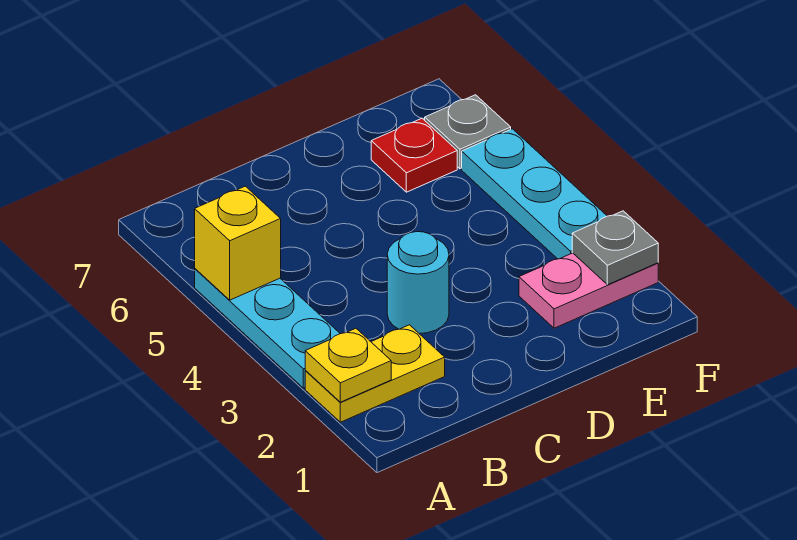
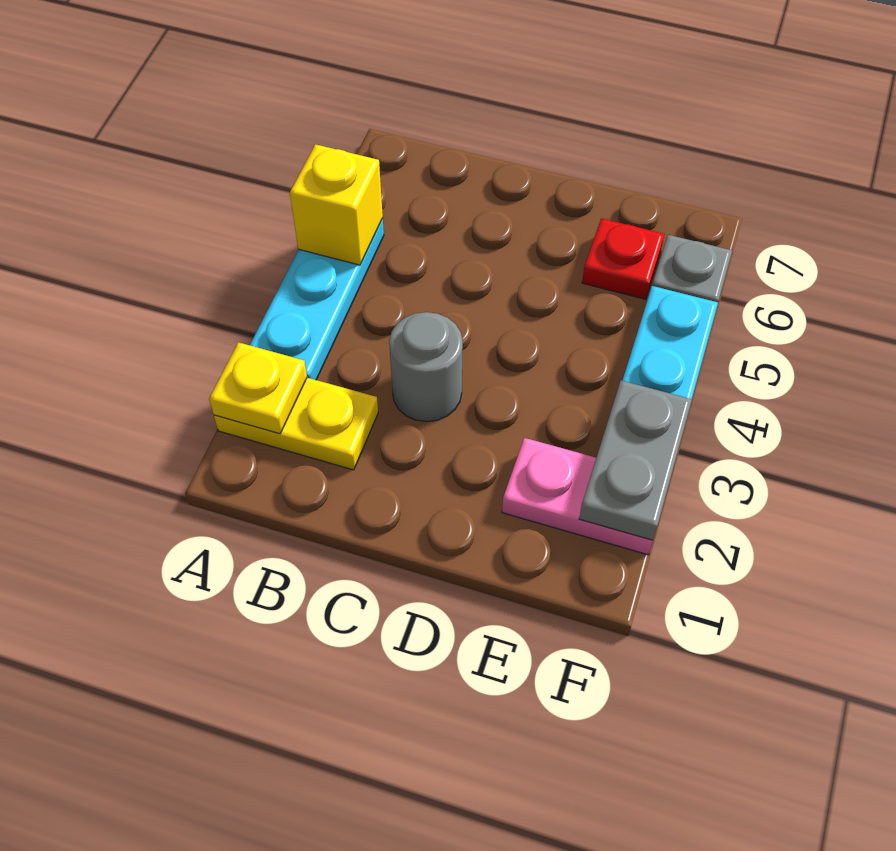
cyan 1x1 round brick [387,232,449,334] -> grey 1x1 round brick [389,312,463,422]
grey 1x1 plate [572,211,658,285] -> grey 1x2 plate [579,381,692,540]

